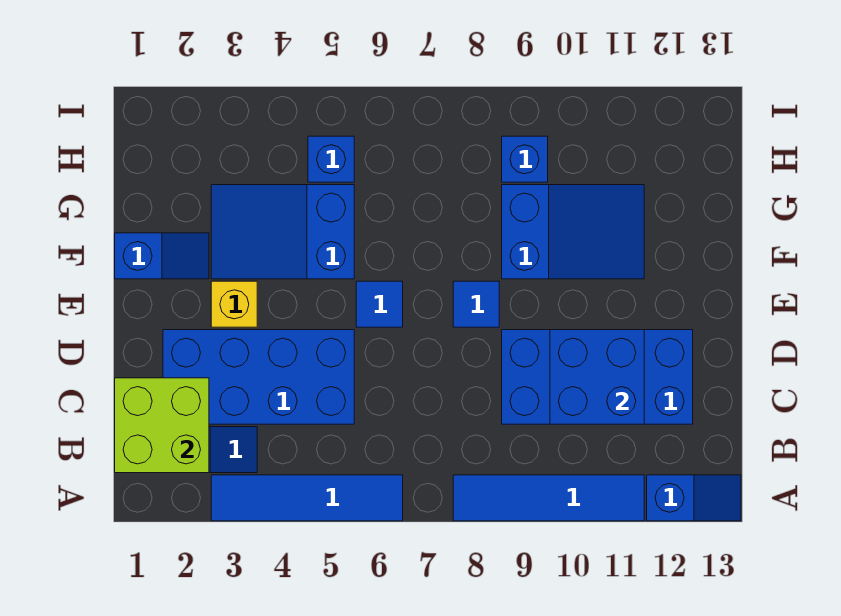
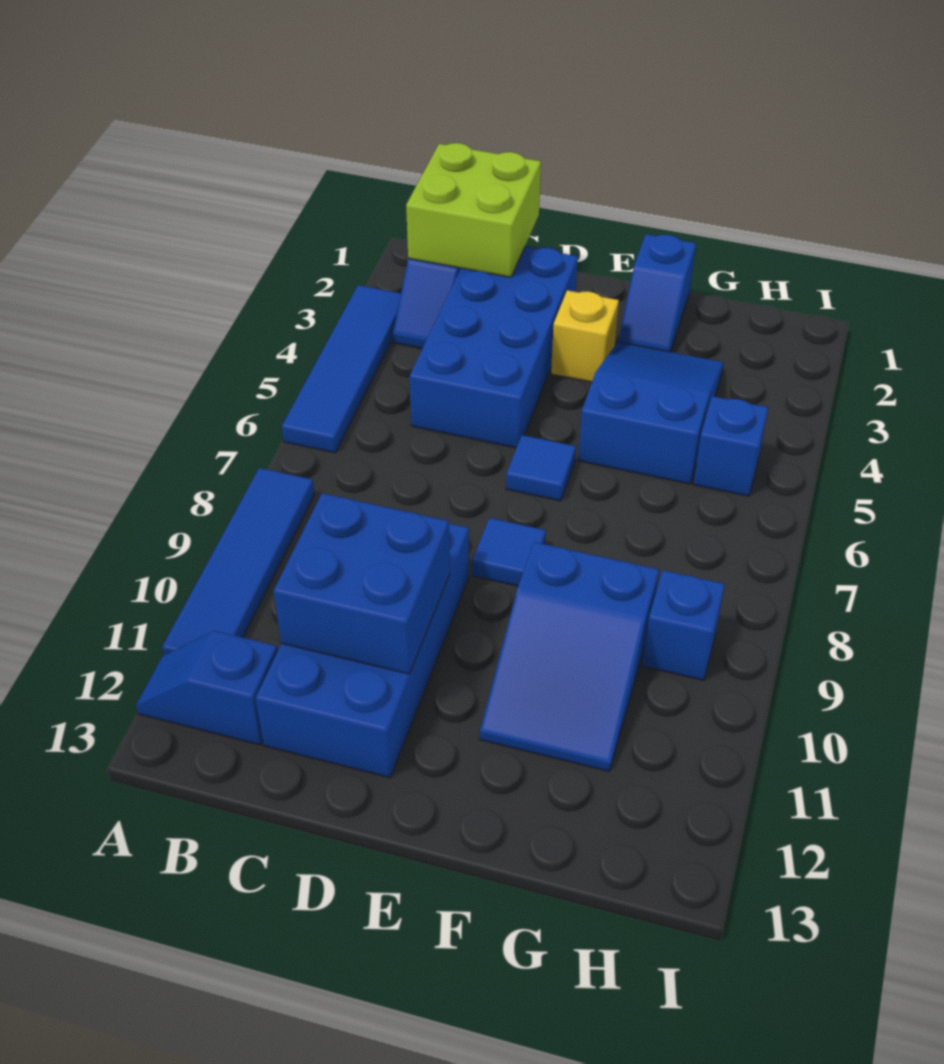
blue 1x2 slope [647,475,741,521] -> blue 1x2 slope turned to [136,631,278,745]

